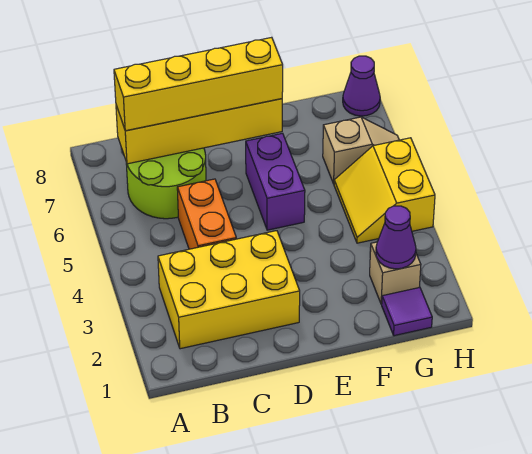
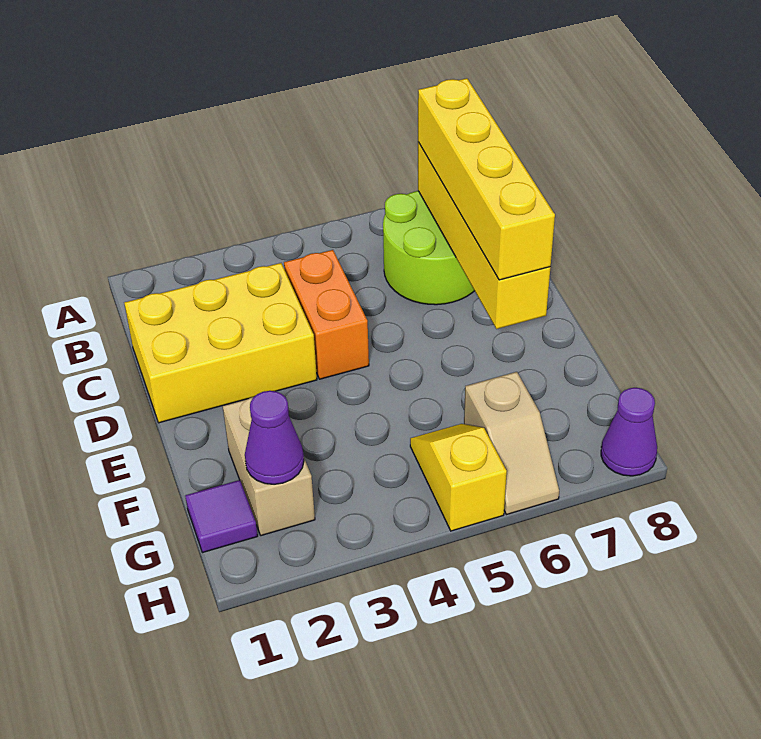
yellow 2x3 brick [158,231,300,349] -> yellow 2x3 brick turned to [124,263,317,423]
orange 1x2 brick [177,179,236,249] -> orange 1x2 brick turned to [284,250,369,379]
purple 1x2 brick [246,133,305,230] -> none
tan 1x1 brick [370,242,421,304] -> tan 1x2 brick [223,397,315,536]
yellow 2x2 slope [334,138,435,243] -> yellow 1x2 slope [410,424,507,531]

